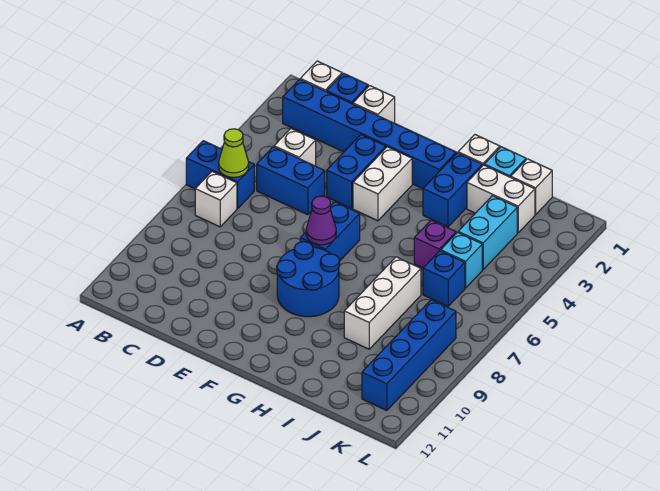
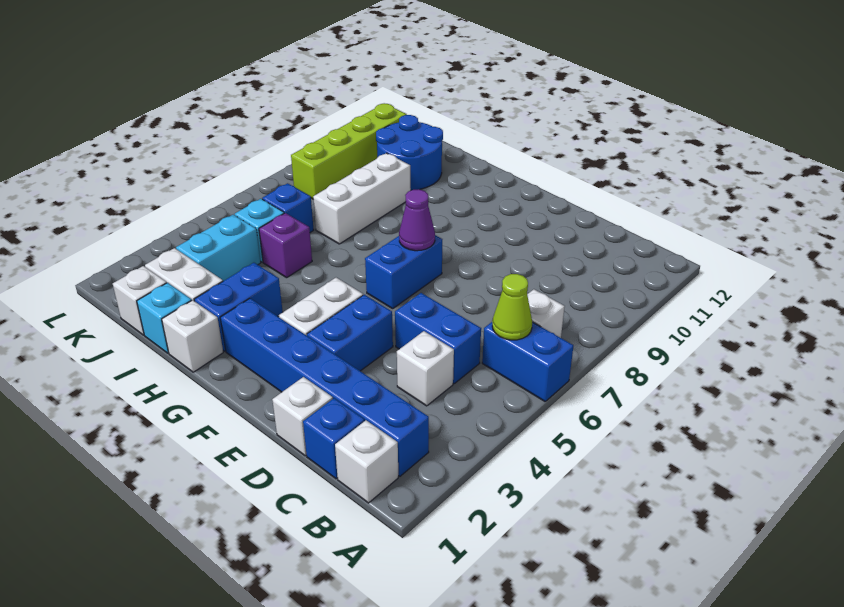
blue 2x2 round brick [277,242,340,317] -> blue 2x2 round brick moved to [376,115,443,190]
blue 1x4 brick [362,300,456,411] -> lime 1x4 brick [291,104,407,199]

